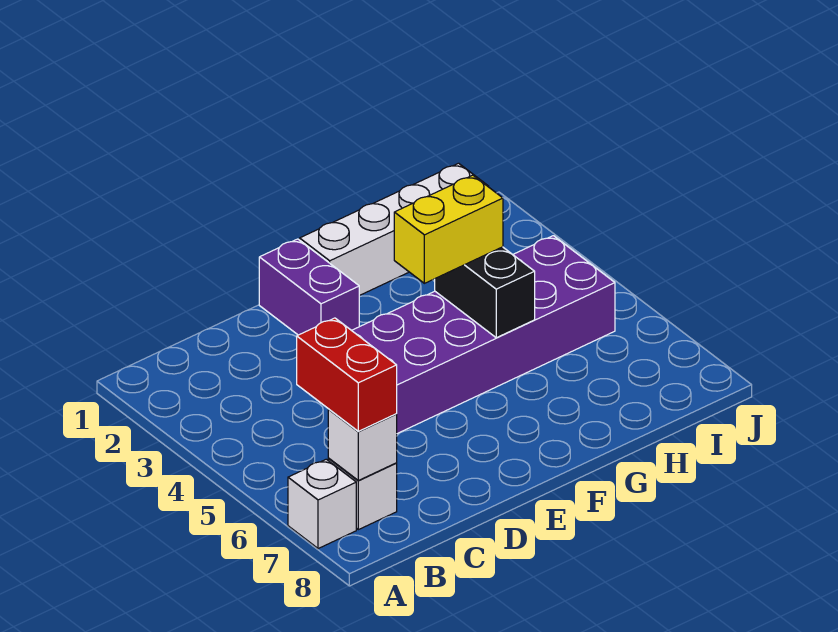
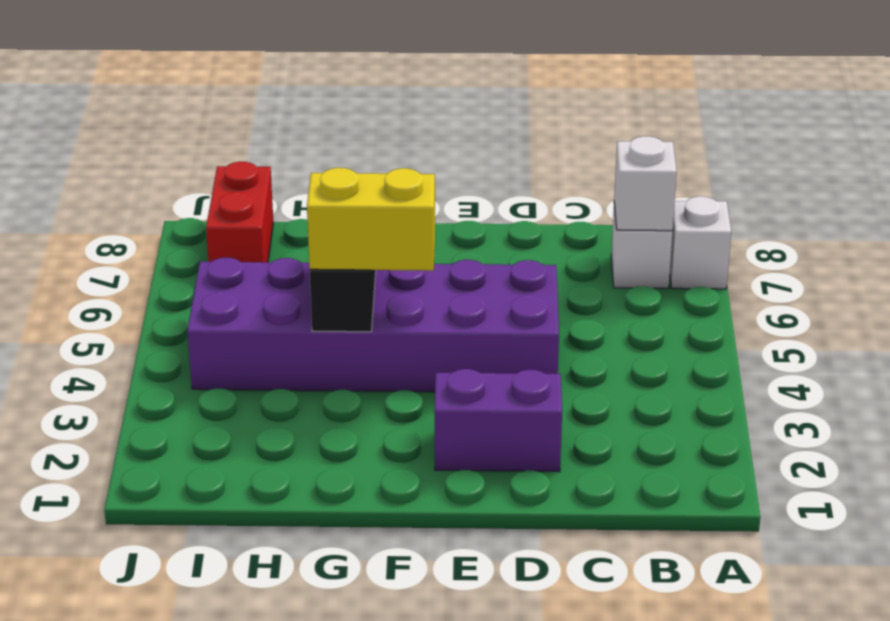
red 1x2 brick [297,318,397,431] -> red 1x2 brick moved to [206,162,273,262]
purple 1x2 brick [259,239,359,335] -> purple 1x2 brick turned to [434,369,562,472]
white 1x4 brick [300,163,489,296] -> none

